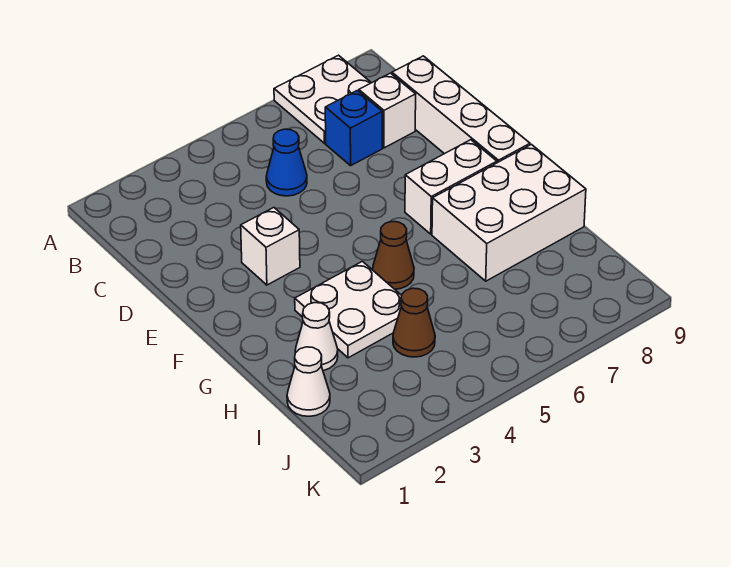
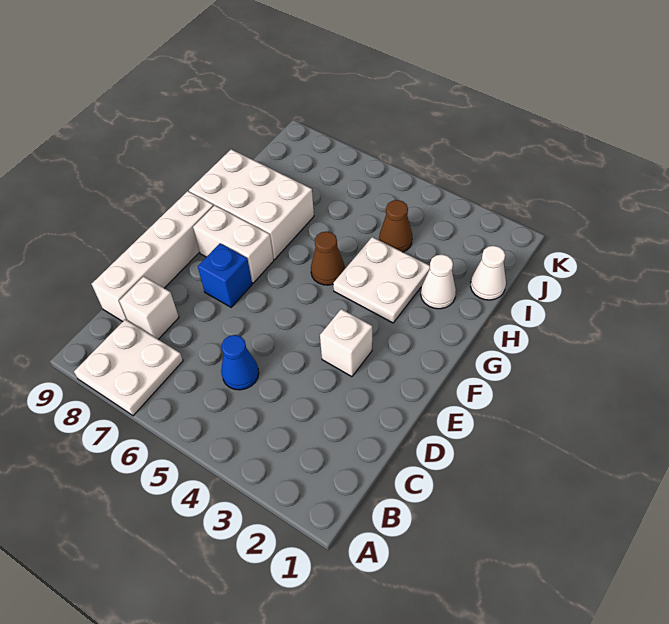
blue 1x1 brick [325,91,382,166] -> blue 1x1 brick moved to [198,243,252,307]

